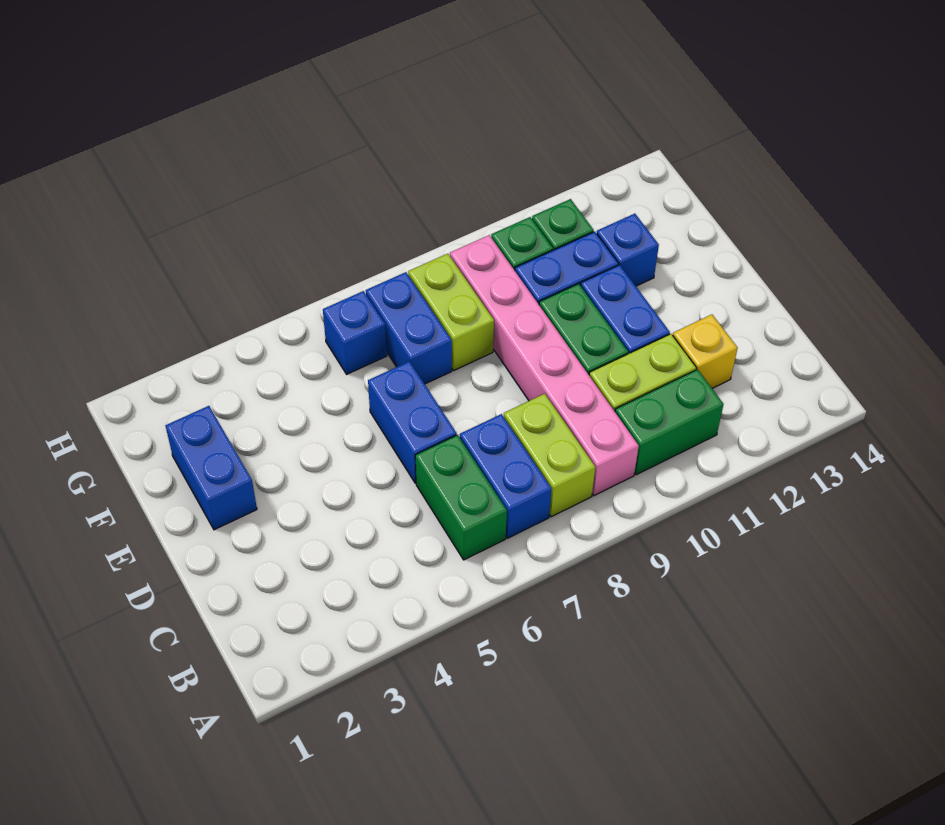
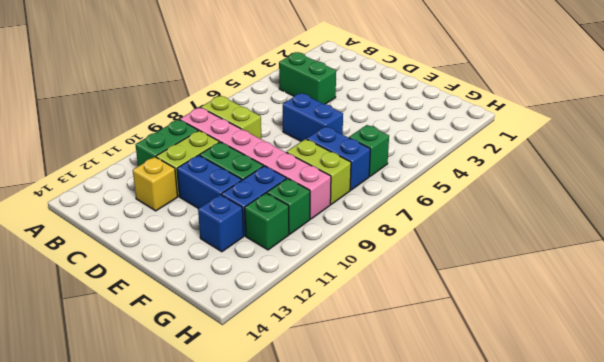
green 1x2 brick [415,435,507,560] -> green 1x2 brick moved to [279,52,336,104]
blue 1x2 brick [460,414,552,538] -> none
blue 1x2 brick [165,406,257,530] -> none
blue 1x1 brick [323,291,387,374] -> green 1x1 brick [349,125,389,176]

